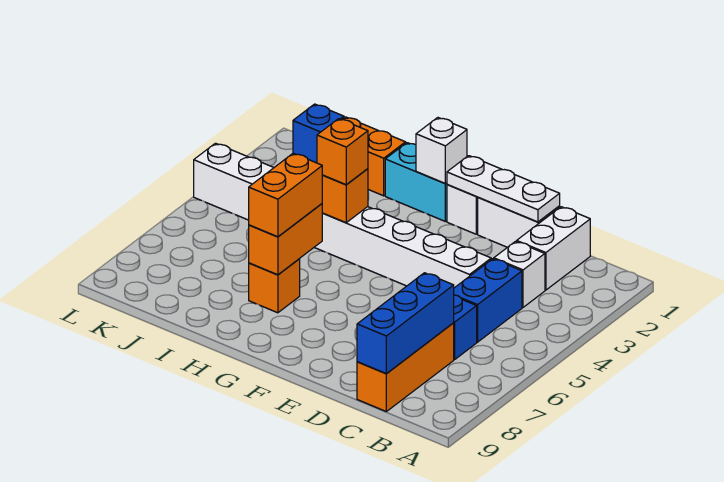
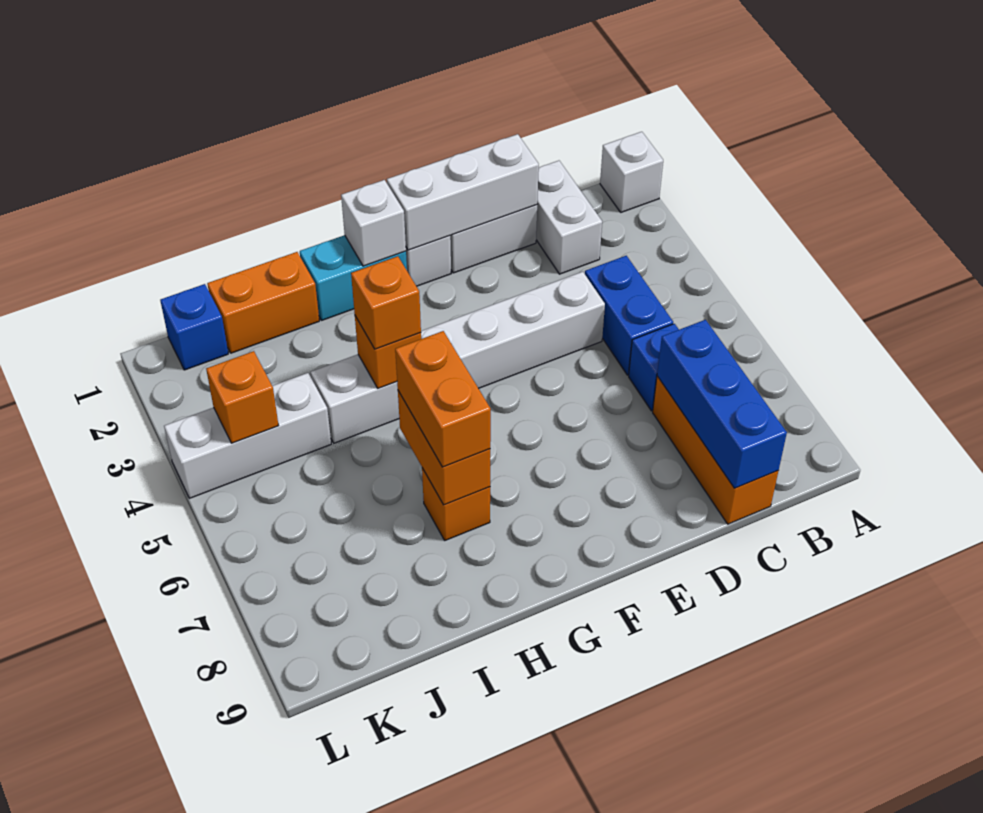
white 1x1 brick [494,241,545,307] -> white 1x1 brick moved to [600,132,663,212]
white 1x3 plate [447,156,560,222] -> white 1x3 brick [387,134,539,250]
none -> orange 1x1 brick [206,351,279,443]

